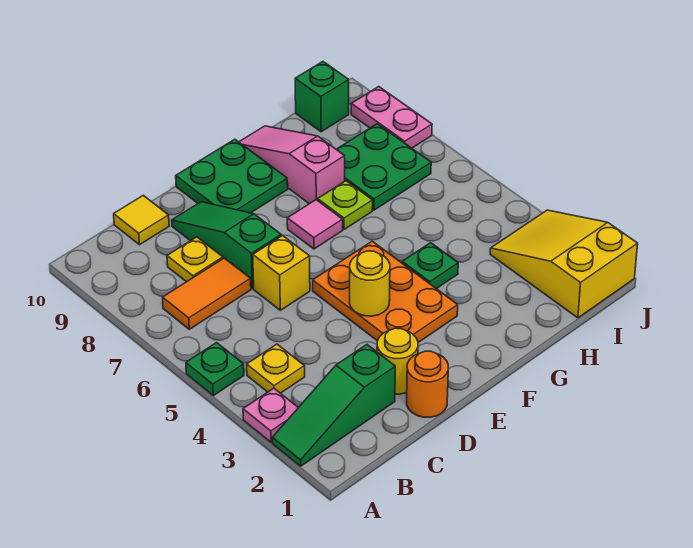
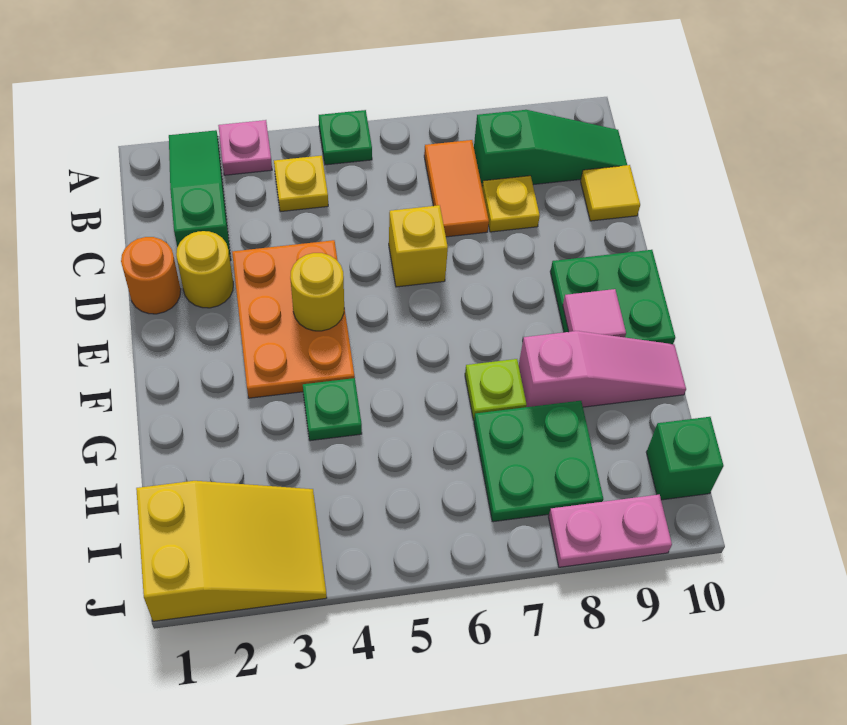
green 1x3 slope [172,202,281,289] -> green 1x3 slope moved to [474,110,627,186]
orange 2x3 plate [313,241,458,342] -> orange 2x3 plate turned to [232,240,355,398]
pink 1x1 tile [287,200,343,249] -> pink 1x1 tile moved to [563,289,626,337]

